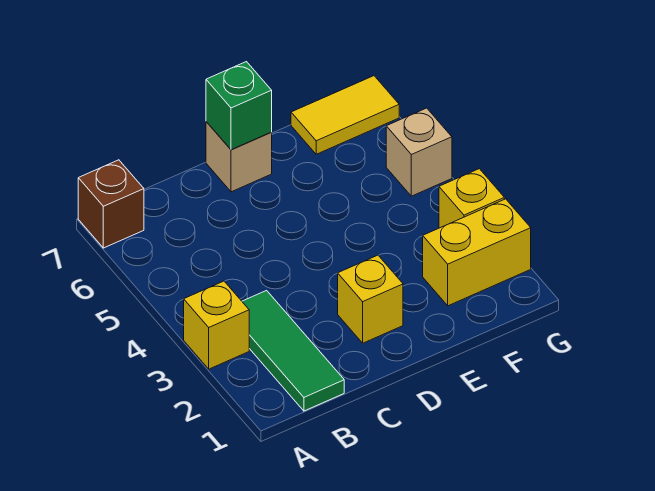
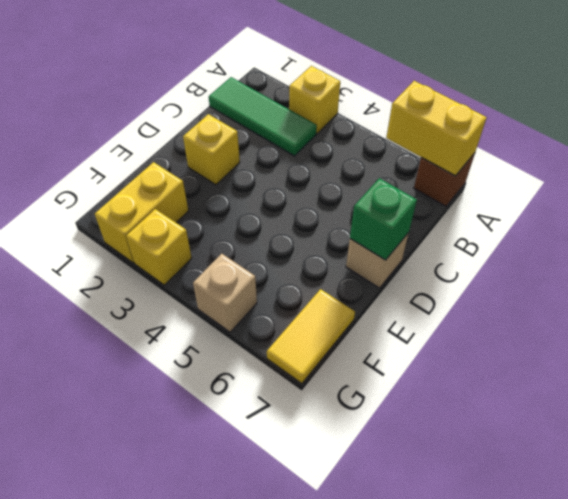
none -> yellow 1x2 brick [386,81,487,176]

